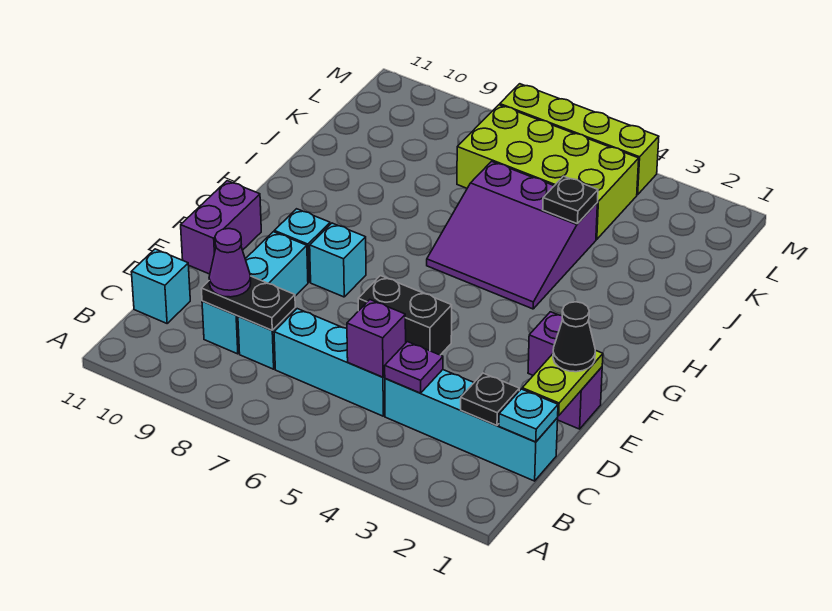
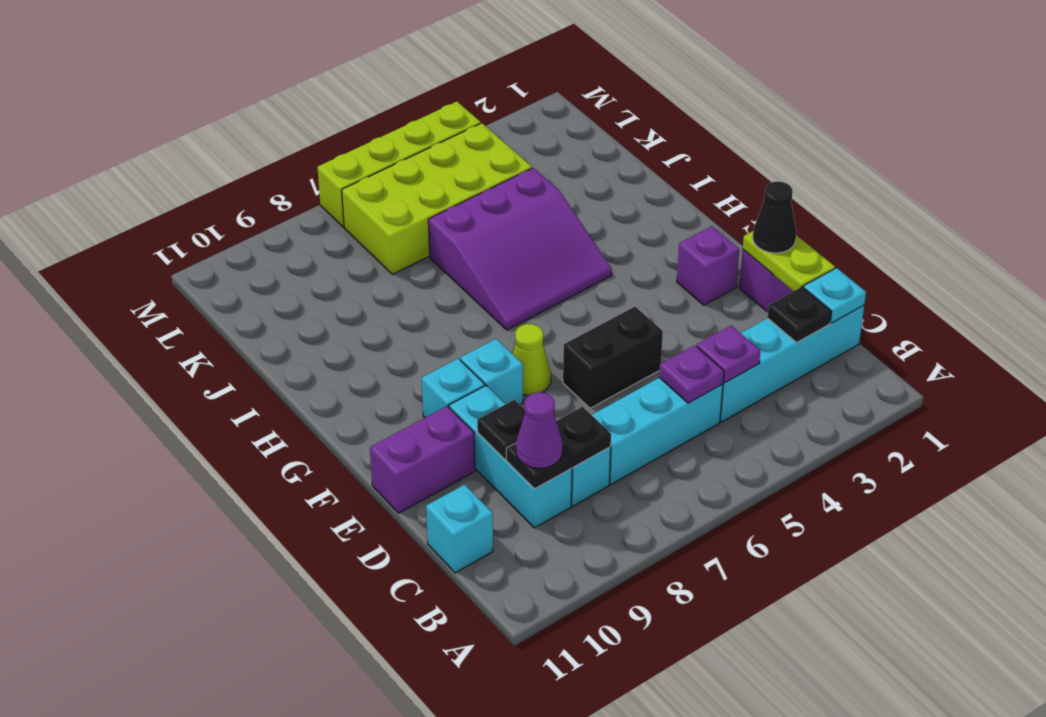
purple 1x1 brick [347,300,406,377] -> purple 1x1 plate [659,345,724,403]
purple 1x2 brick [181,181,261,274] -> purple 1x2 brick turned to [370,406,475,513]
none -> lime 1x1 cone [513,324,551,395]
black 1x1 plate [543,176,598,224] -> black 1x1 plate moved to [477,400,525,459]

